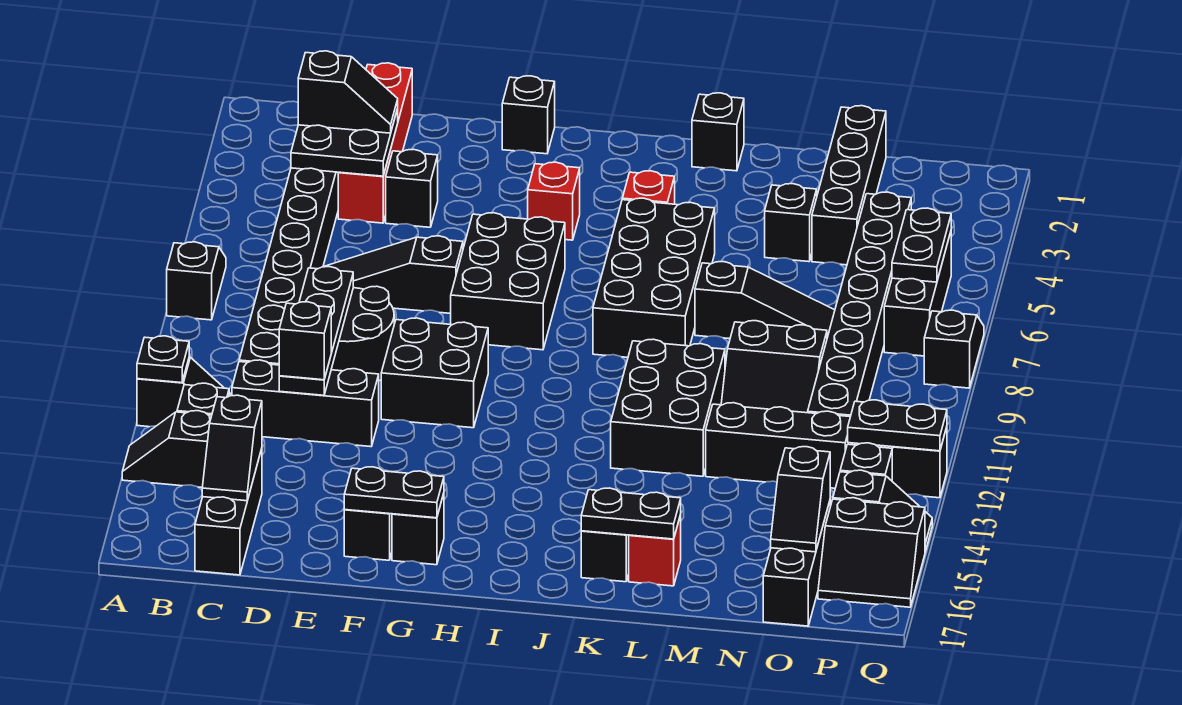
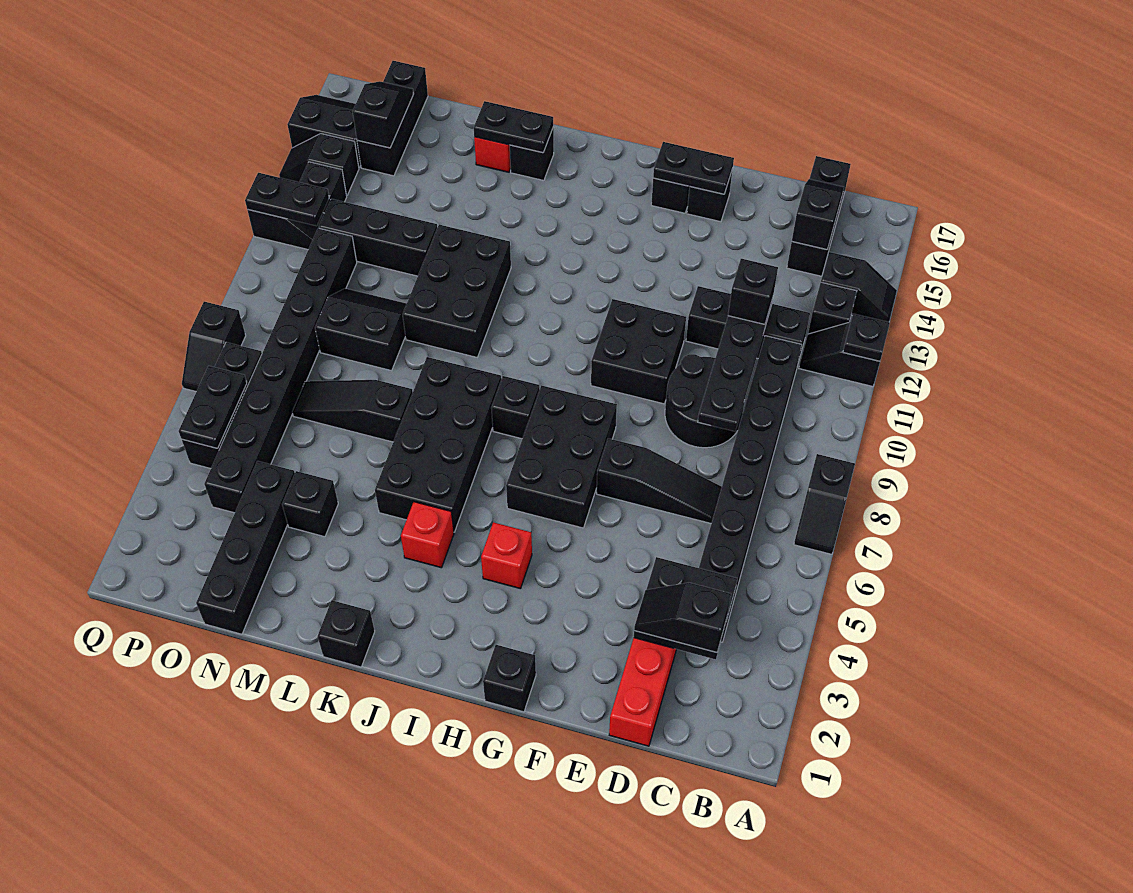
black 1x1 brick [386,149,438,227] -> black 1x1 brick moved to [491,376,540,439]

